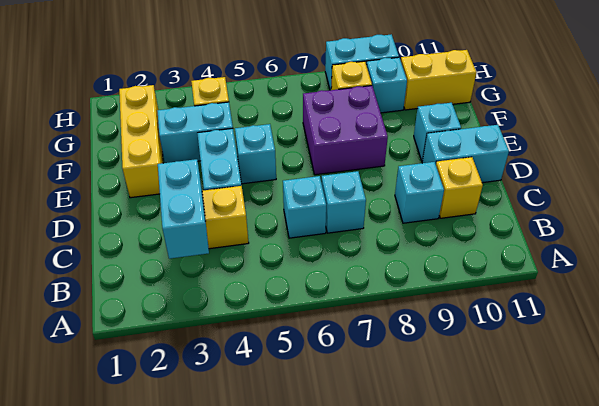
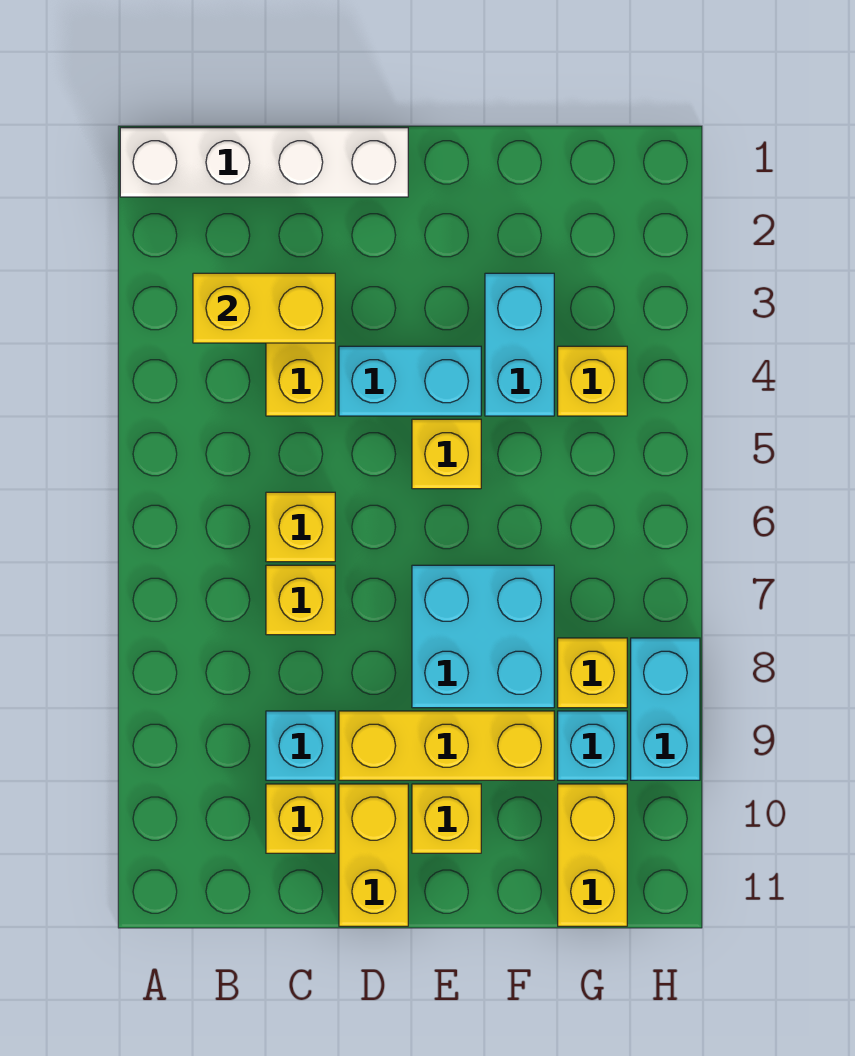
none -> white 1x4 brick [120,128,408,197]
cyan 1x2 brick [158,159,209,259] -> yellow 1x2 brick [193,273,335,343]
cyan 1x1 brick [283,176,326,238] -> yellow 1x1 brick [266,492,335,562]
cyan 1x1 brick [322,171,366,233] -> yellow 1x1 brick [266,565,335,635]
cyan 1x2 brick [422,125,509,183] -> yellow 1x2 brick [339,784,408,926]
yellow 1x3 brick [119,85,163,198] -> yellow 1x3 brick moved to [339,711,554,780]
cyan 1x1 brick [235,124,276,184] -> yellow 1x1 brick [412,419,481,489]
purple 2x2 brick [303,86,388,175] -> cyan 2x2 brick [412,565,554,708]
cyan 1x1 brick [414,103,461,161] -> yellow 1x1 brick [412,784,481,853]

